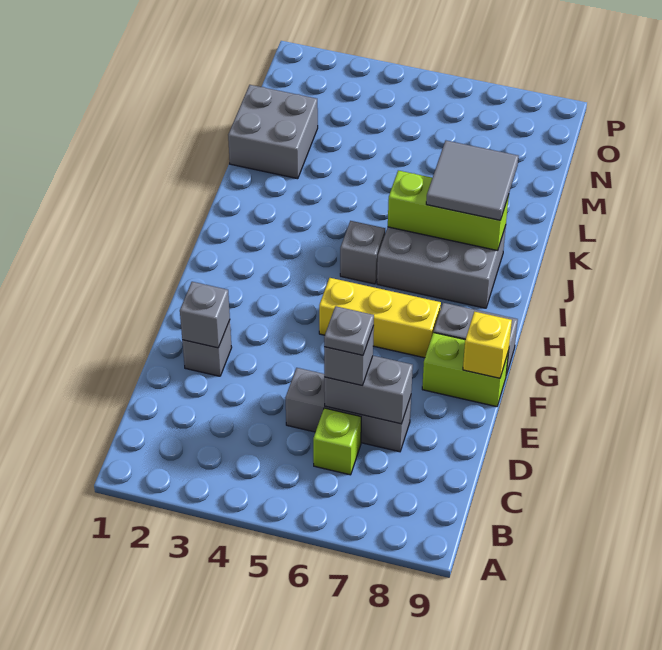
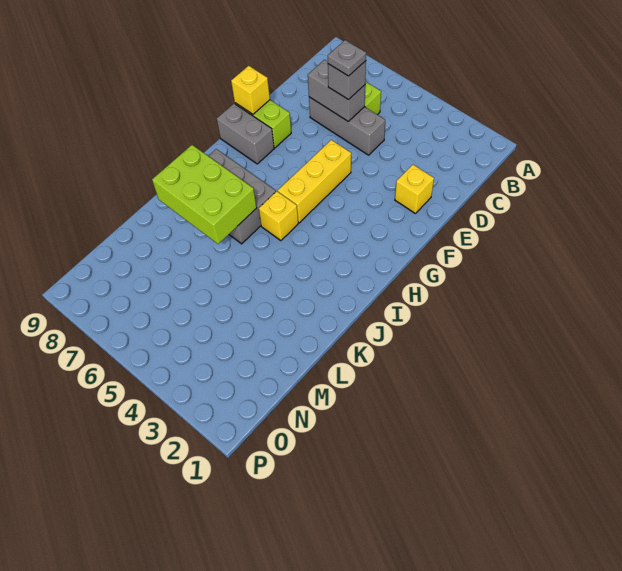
grey 1x1 brick [182,320,232,376] -> yellow 1x1 brick [395,165,434,213]
grey 1x1 brick [180,282,230,348] -> none
yellow 1x3 brick [319,278,441,358] -> yellow 1x3 brick turned to [278,140,351,223]
grey 1x1 brick [340,221,385,284] -> yellow 1x1 brick [259,191,298,241]
lime 1x3 brick [388,170,509,251] -> lime 2x3 brick [152,145,257,244]
grey 2x2 tile [426,141,518,220] -> none
grey 2x2 brick [228,85,318,179] -> none

